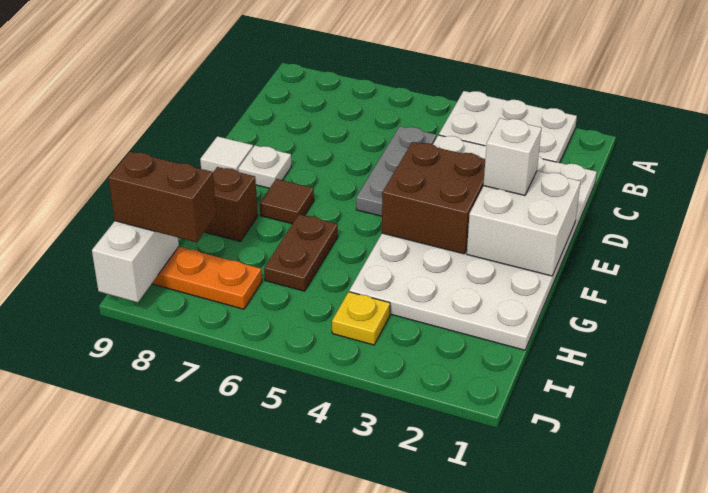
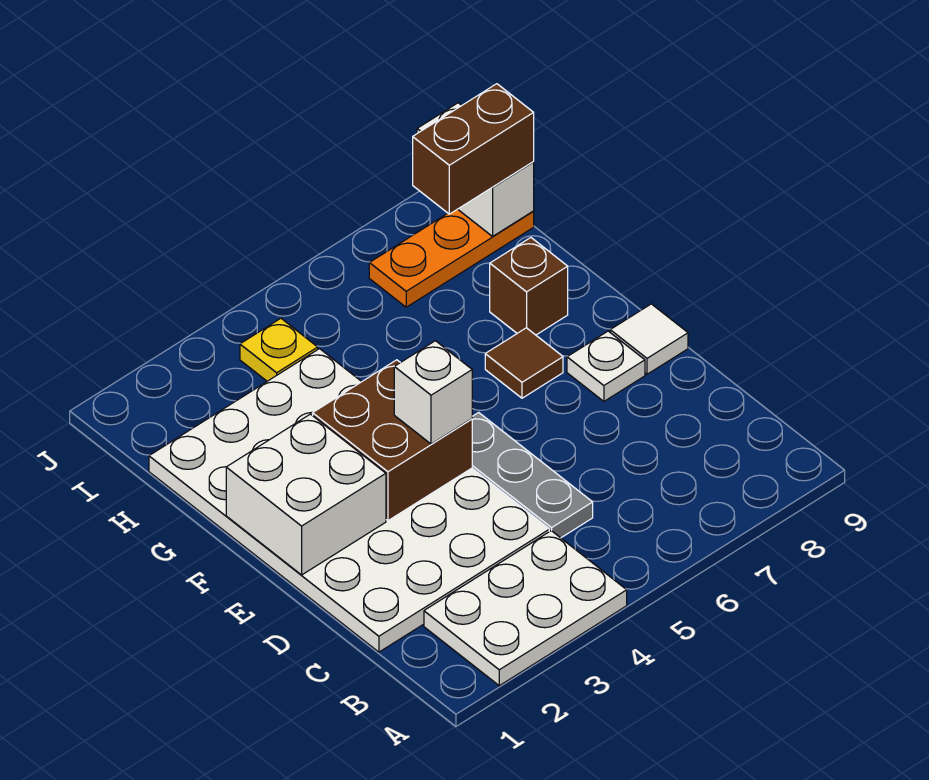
white 1x1 brick [483,118,542,195] -> white 1x1 brick moved to [394,341,472,444]
brown 1x2 plate [264,214,338,291] -> none

